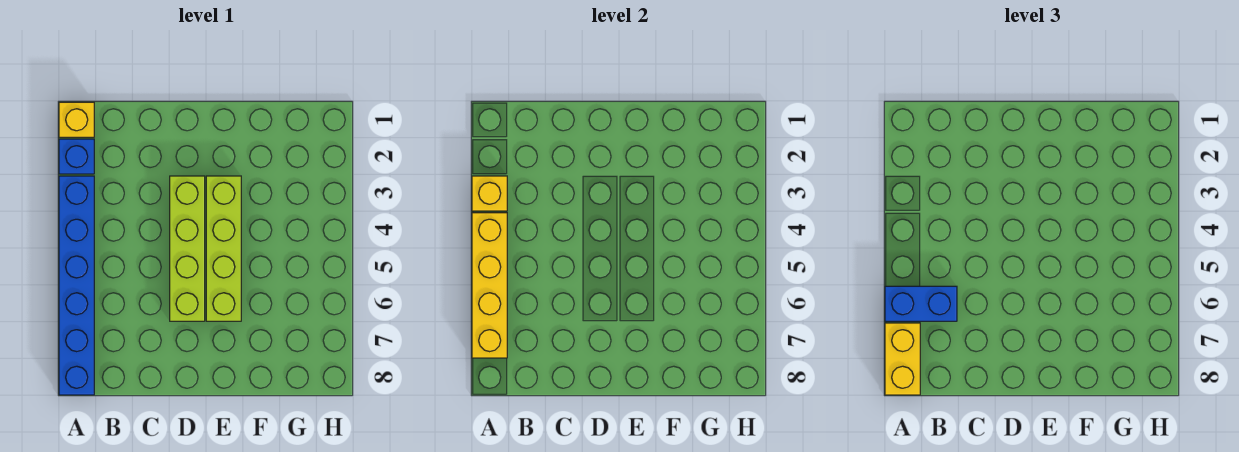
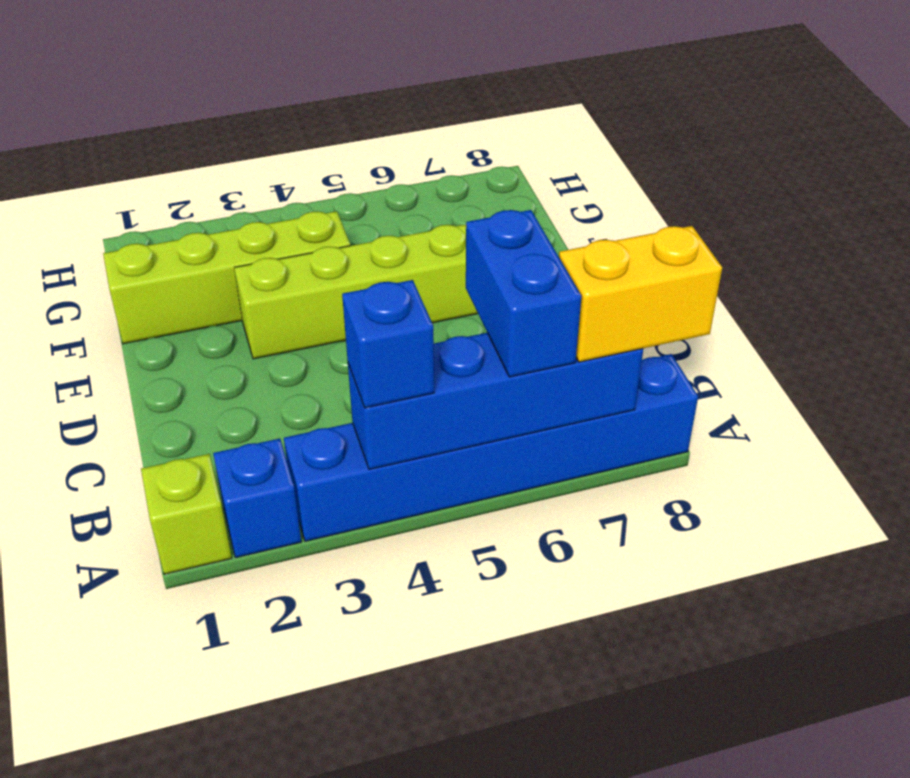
yellow 1x1 brick [59,102,94,137] -> lime 1x1 brick [141,454,232,574]
yellow 1x1 brick [472,176,507,211] -> none
yellow 1x4 brick [472,213,507,358] -> blue 1x4 brick [348,333,643,469]
none -> blue 1x1 brick [342,280,434,408]
lime 1x4 brick [170,176,205,321] -> lime 1x4 brick moved to [103,211,350,344]

